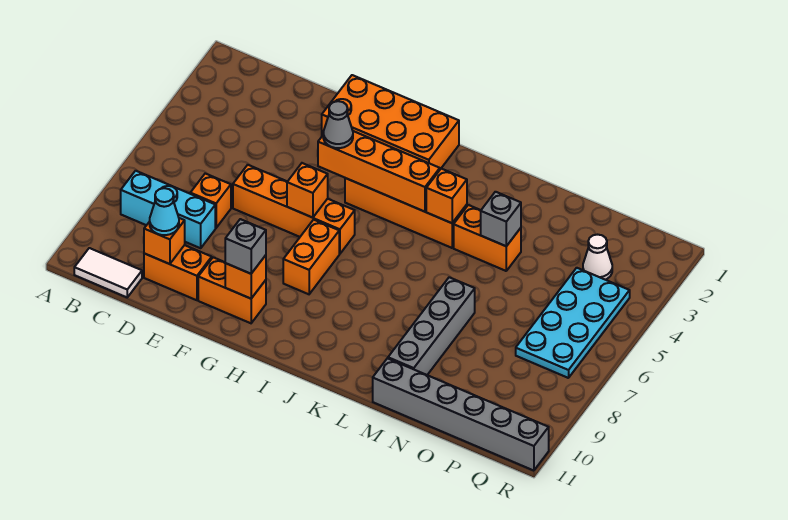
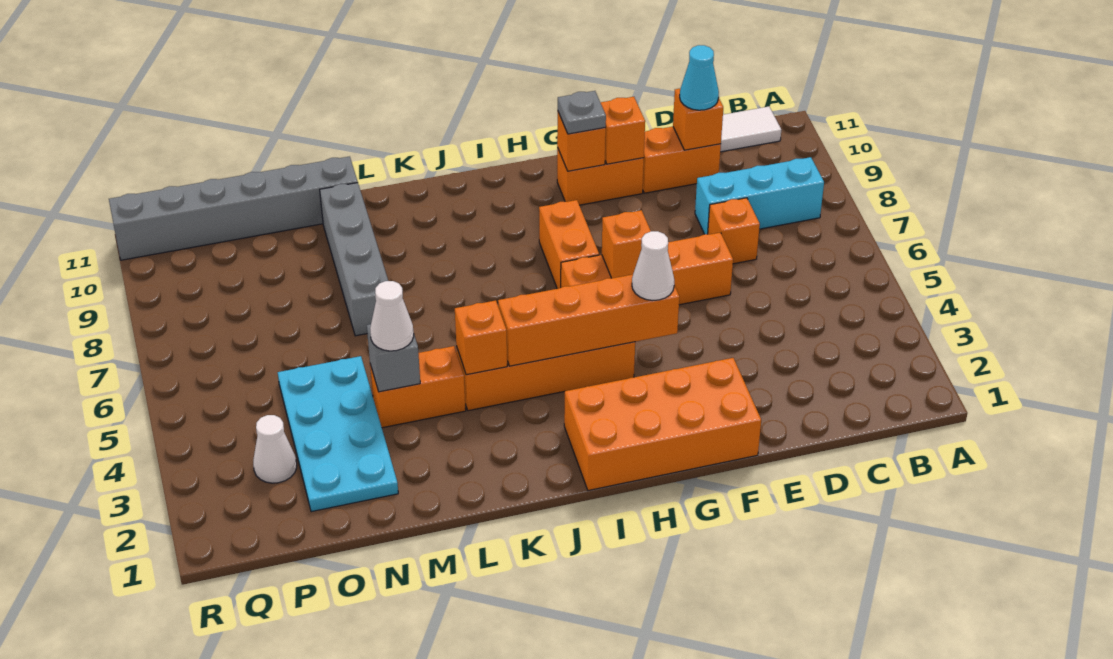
none -> orange 1x1 brick [601,97,645,164]
grey 1x1 cone [323,101,353,148] -> white 1x1 cone [632,231,674,300]
grey 1x1 brick [225,219,266,274] -> grey 1x1 plate [558,91,606,134]
none -> white 1x1 cone [370,281,414,351]
cyan 2x4 plate [516,268,630,378] -> cyan 2x4 plate moved to [278,356,398,512]

